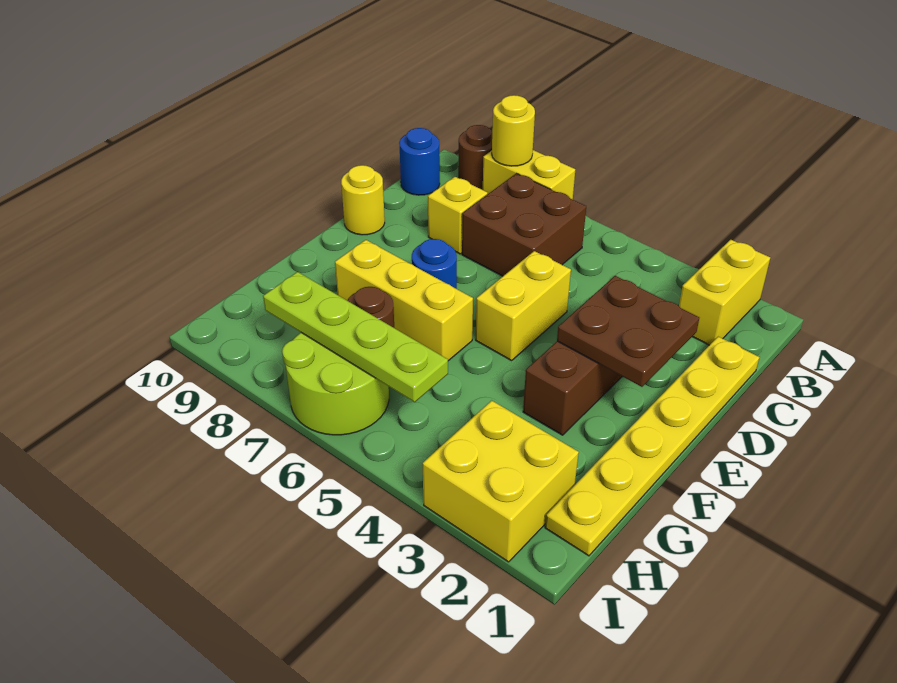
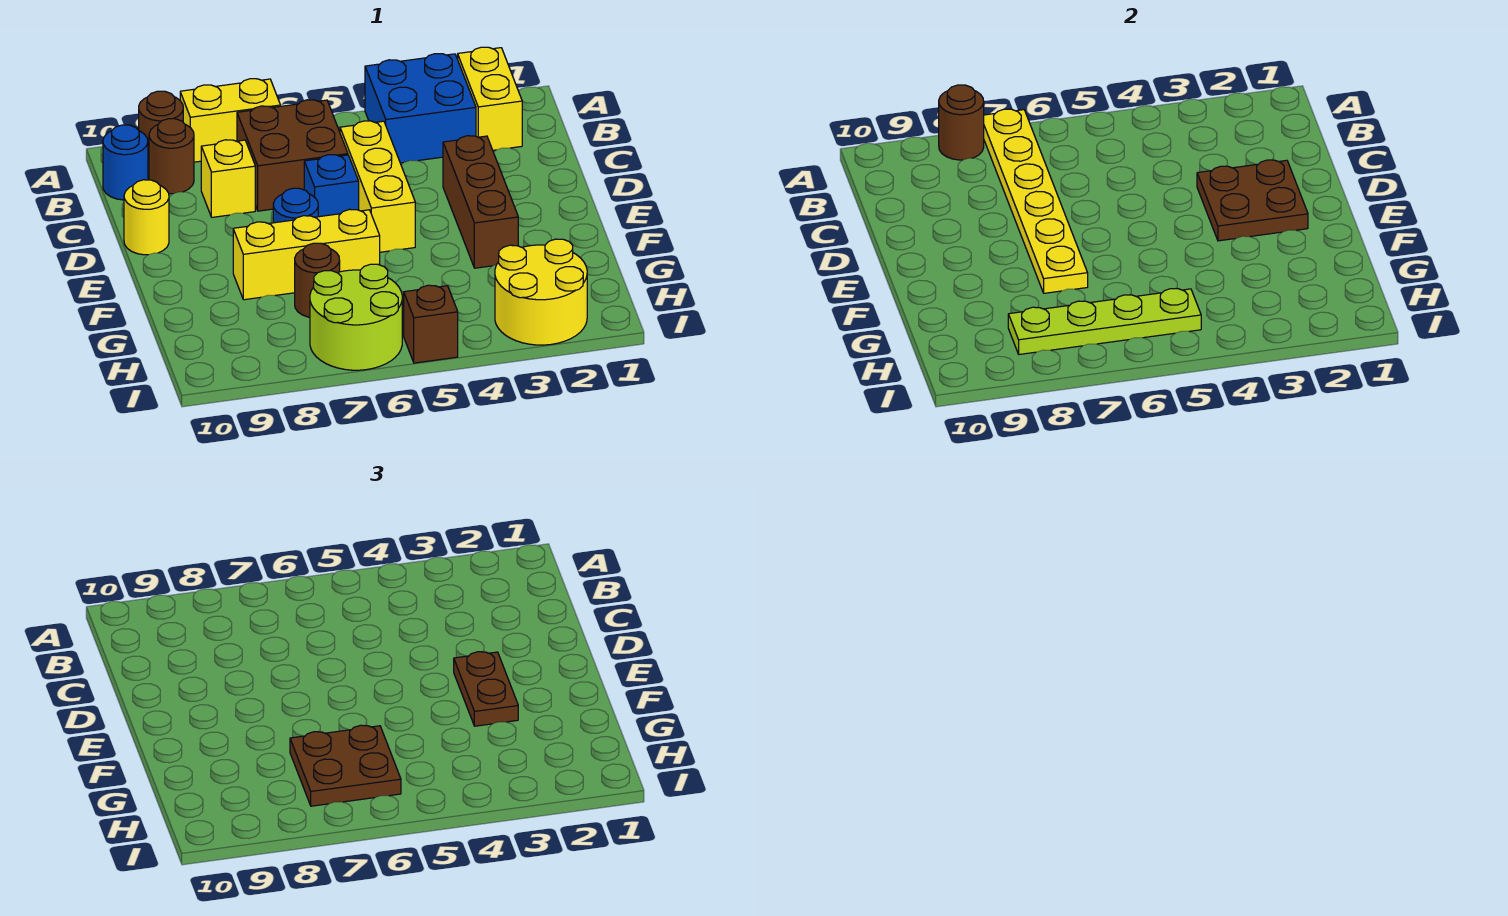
none -> blue 2x2 brick [365,54,476,163]
yellow 1x1 round brick [492,95,535,166] -> brown 1x1 round brick [939,85,984,160]
none -> brown 1x1 round brick [149,119,194,194]
yellow 1x6 plate [545,337,759,556] -> yellow 1x6 plate moved to [984,109,1088,293]
yellow 1x2 brick [476,251,571,361] -> yellow 1x3 brick [340,121,415,252]
none -> blue 1x1 brick [304,155,359,217]
none -> brown 1x2 plate [454,652,518,726]
none -> brown 2x2 plate [290,725,401,806]
yellow 2x2 brick [423,400,579,562] -> yellow 2x2 round brick [495,239,587,345]
none -> brown 1x1 brick [404,285,458,363]

